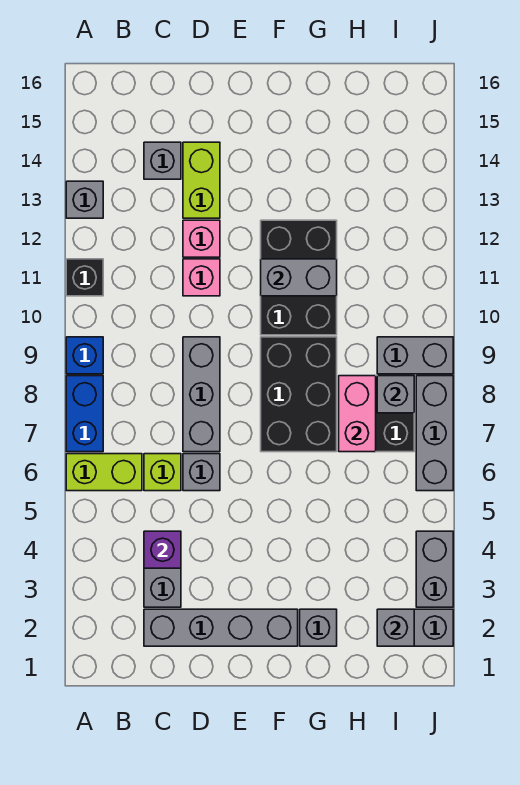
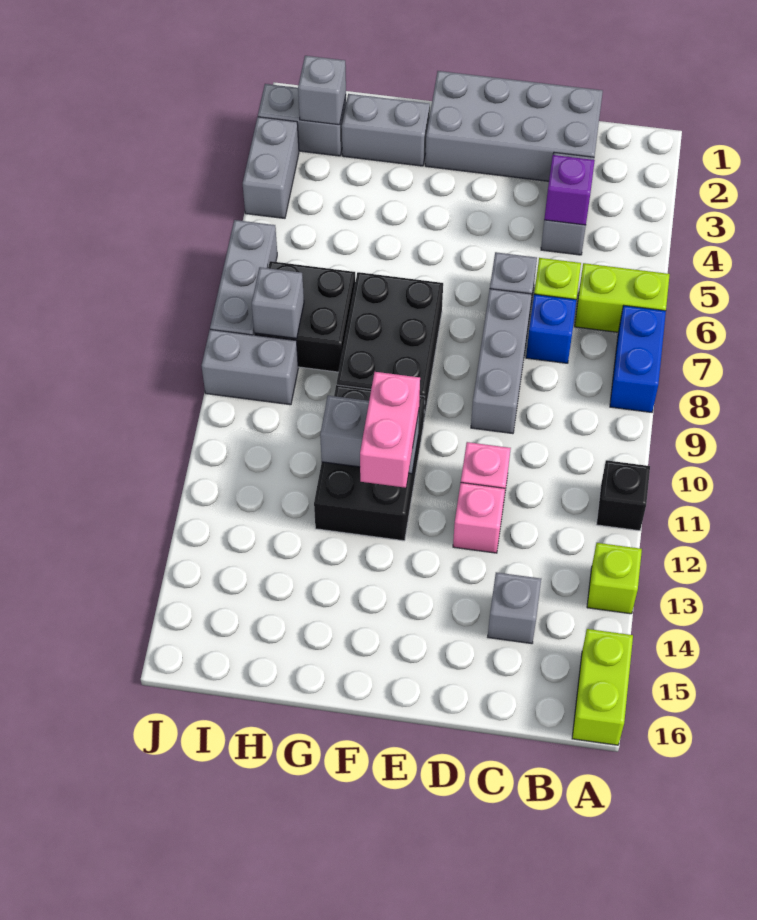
blue 1x1 brick [66,337,103,374] -> blue 1x1 brick moved to [526,294,576,363]
grey 1x1 brick [66,181,103,218] -> lime 1x1 brick [587,543,642,614]
grey 1x4 brick [144,609,298,646] -> grey 2x4 brick [425,71,603,181]
lime 1x2 brick [183,142,220,218] -> lime 1x2 brick moved to [572,629,633,745]
grey 1x1 brick [300,609,337,646] -> grey 1x2 brick [342,94,430,166]
pink 1x2 brick [339,376,376,452] -> pink 1x2 brick moved to [360,372,420,488]

